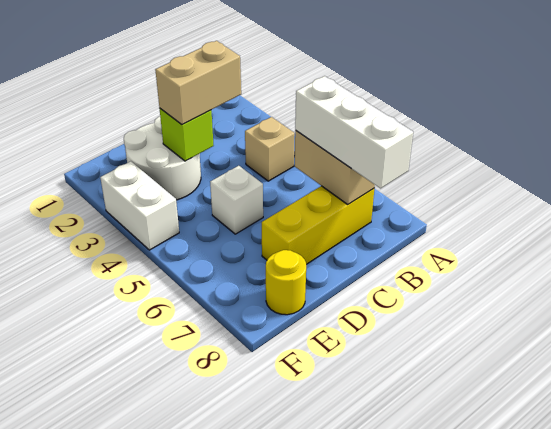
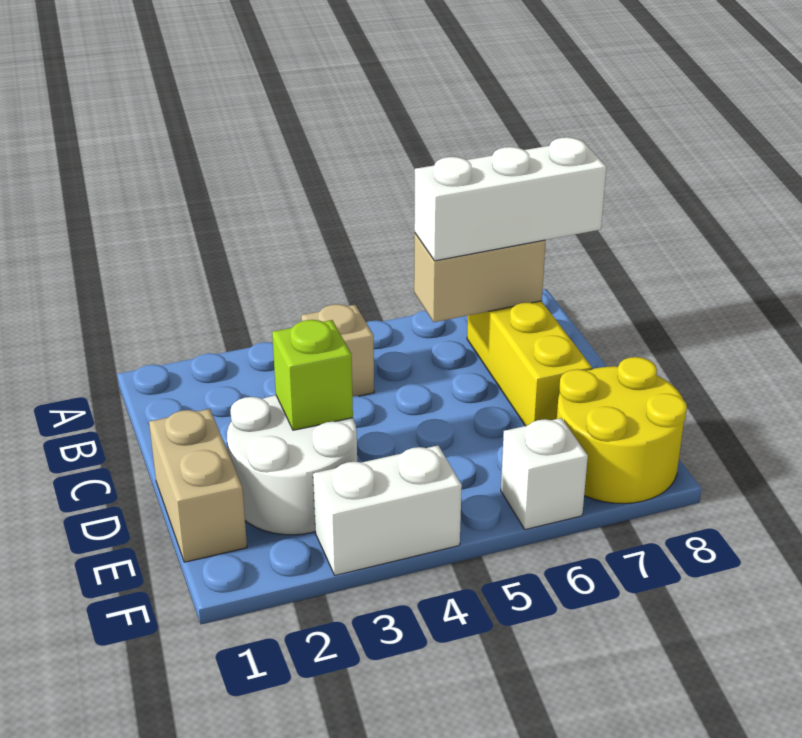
tan 1x2 brick [155,41,241,125] -> tan 1x2 brick moved to [149,409,247,562]
white 1x1 brick [210,166,263,234] -> white 1x1 brick moved to [501,418,588,530]
yellow 1x1 round brick [266,250,306,315] -> yellow 2x2 round brick [557,357,687,504]

